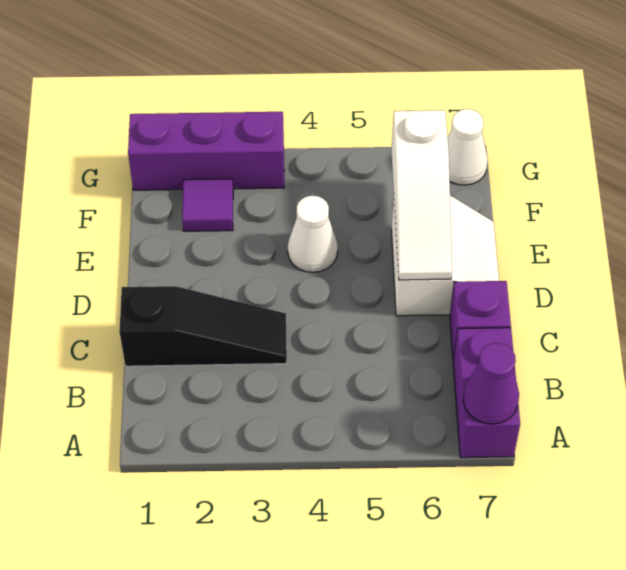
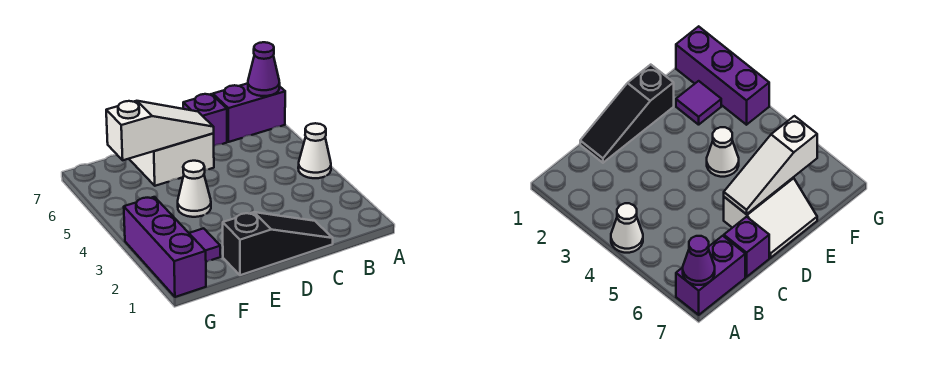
black 1x3 slope [119,286,287,366] -> black 1x3 slope turned to [223,212,333,275]
white 1x1 cone [448,109,488,185] -> white 1x1 cone moved to [298,123,331,178]

